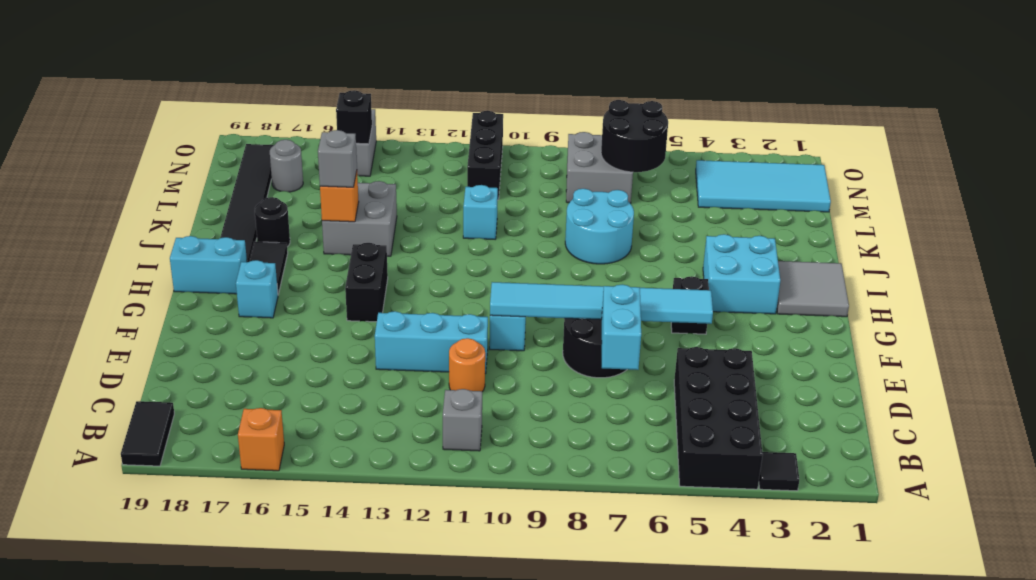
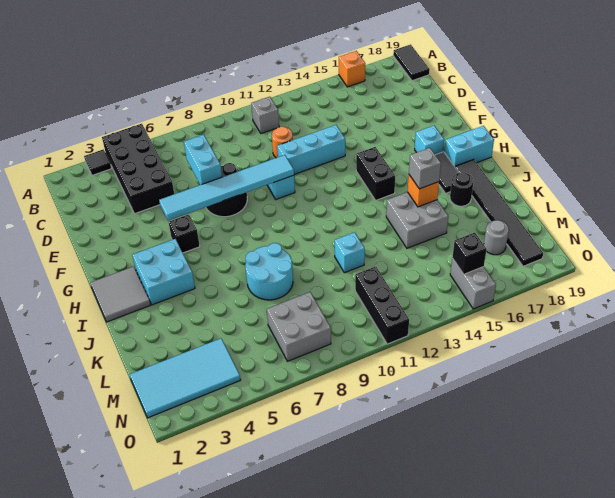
black 2x2 round brick [601,100,668,172] -> none

